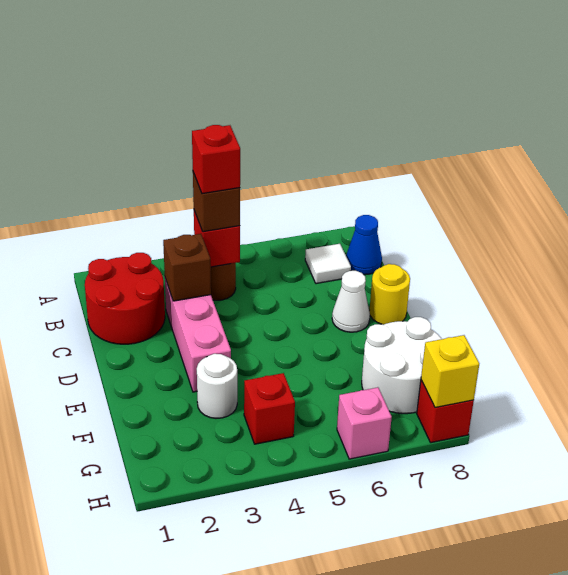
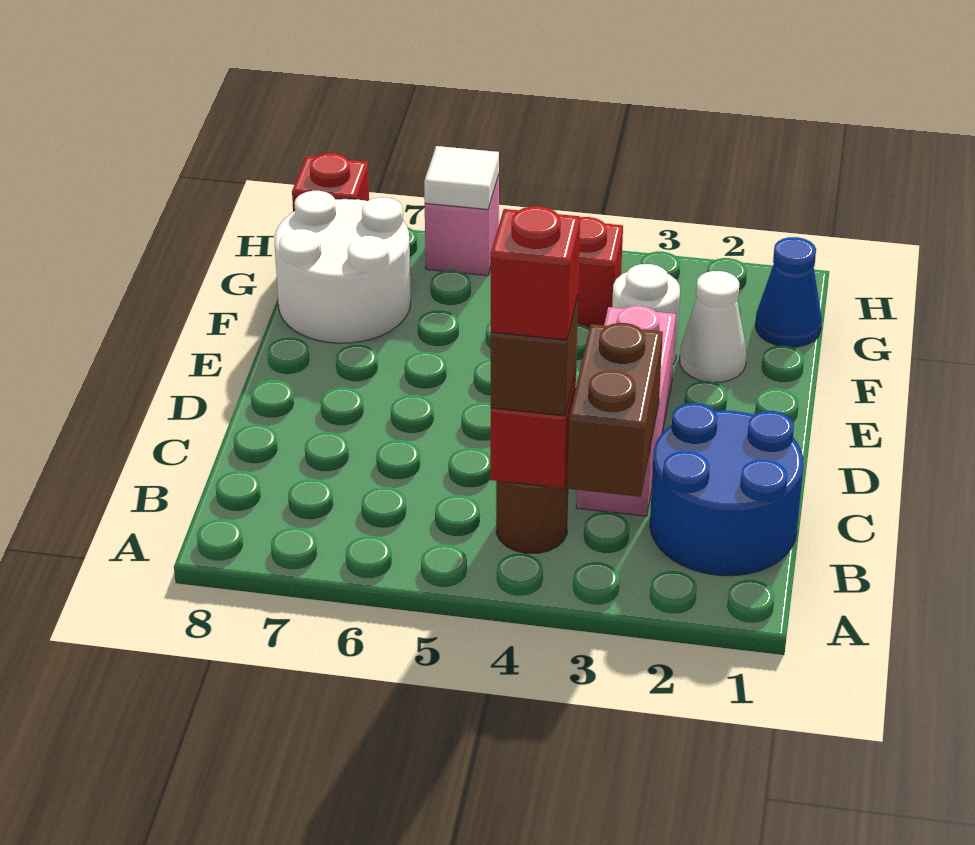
red 2x2 round brick [85,253,165,344] -> blue 2x2 round brick [650,403,803,576]
white 1x1 tile [305,244,351,284] -> white 1x1 tile moved to [424,146,499,210]
blue 1x1 cone [346,215,382,275] -> blue 1x1 cone moved to [755,237,822,347]
brown 1x1 brick [163,234,211,301] -> brown 1x2 brick [567,323,663,497]
white 1x1 cone [332,271,370,332] -> white 1x1 cone moved to [680,271,747,382]
yellow 1x1 round brick [369,264,410,325] -> none
yellow 1x1 brick [421,335,479,408] -> none

